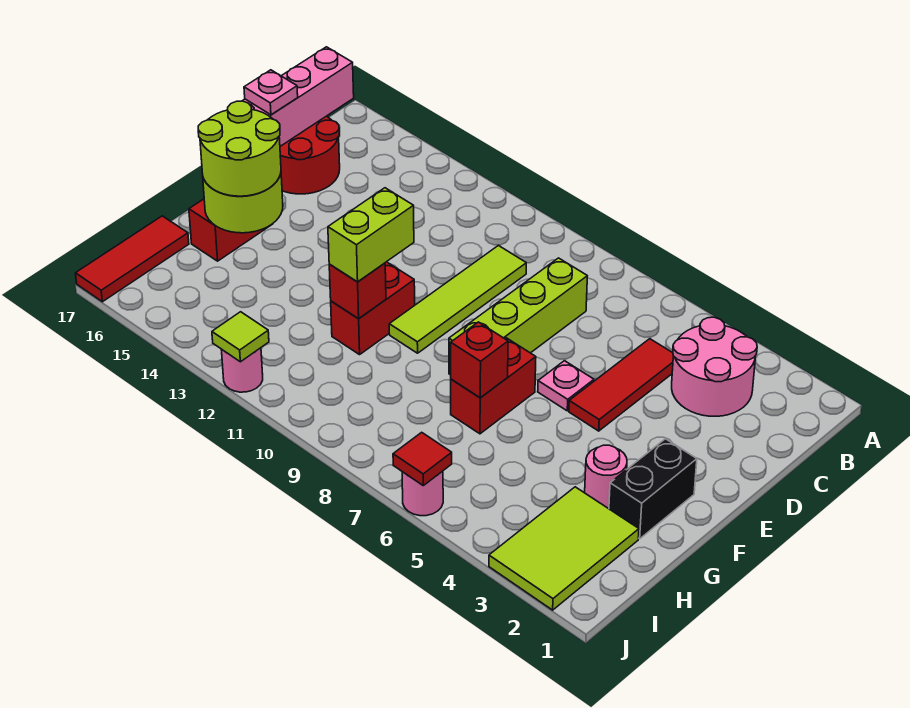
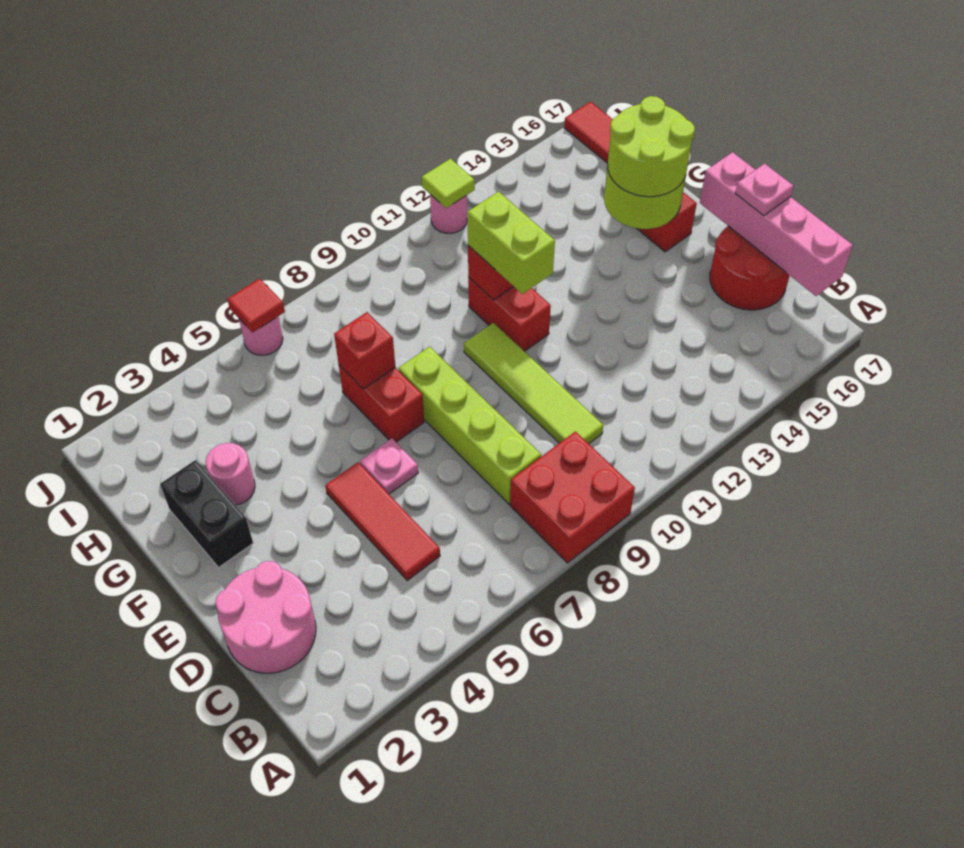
none -> red 2x2 brick [510,431,635,563]
pink 2x2 round brick [672,317,757,416] -> pink 2x2 round brick moved to [215,561,316,673]
lime 2x3 tile [489,487,639,610] -> none

